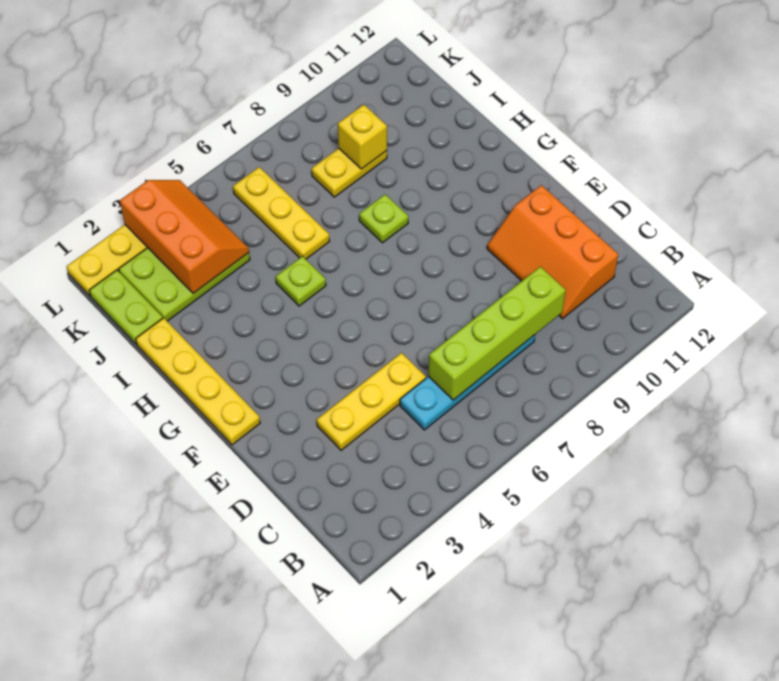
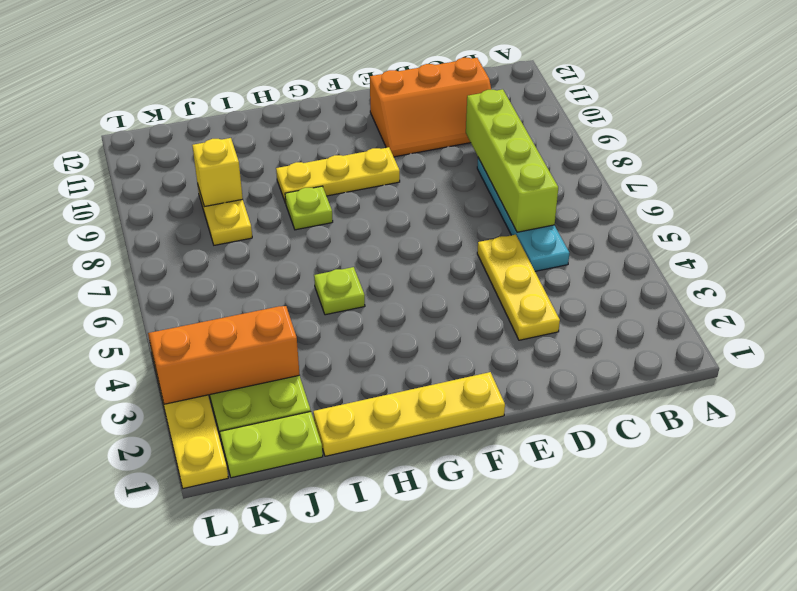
yellow 1x3 plate [233,167,330,259] -> yellow 1x3 plate moved to [276,147,400,203]

